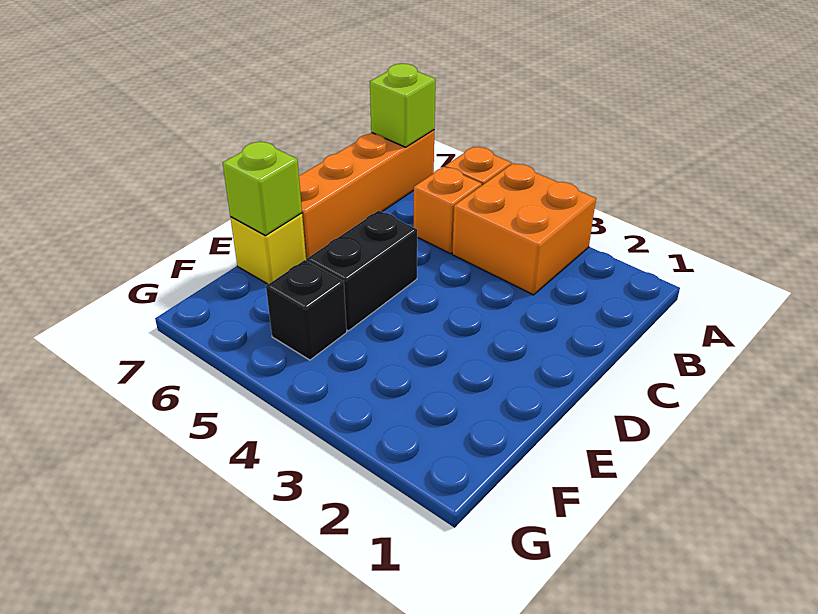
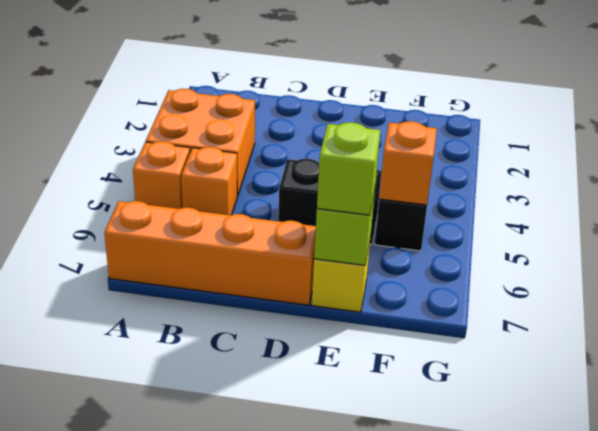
lime 1x1 brick [370,64,435,147] -> lime 1x1 brick moved to [317,122,380,215]
none -> orange 1x1 brick [379,121,437,205]

